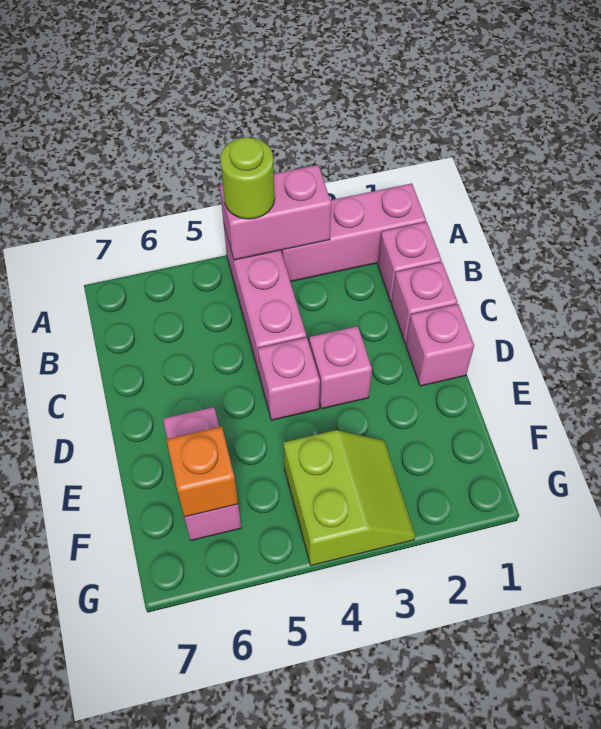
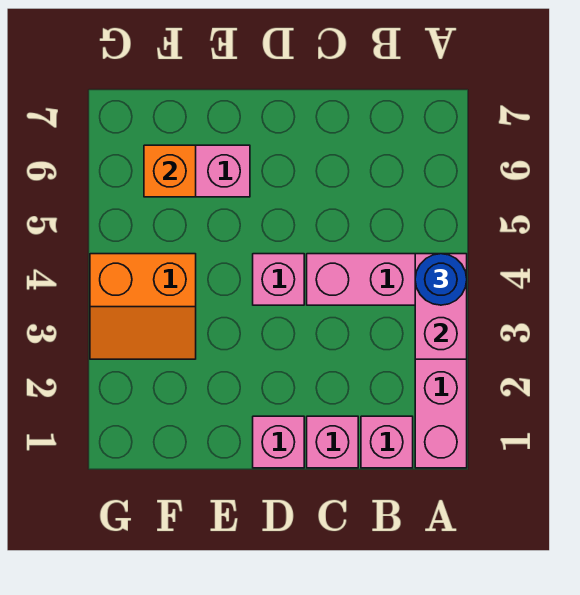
lime 1x1 round brick [220,137,275,219] -> blue 1x1 round brick [415,254,467,305]
pink 1x1 brick [309,326,372,409] -> none
lime 2x2 slope [284,430,415,565] -> orange 2x2 slope [90,254,196,359]

